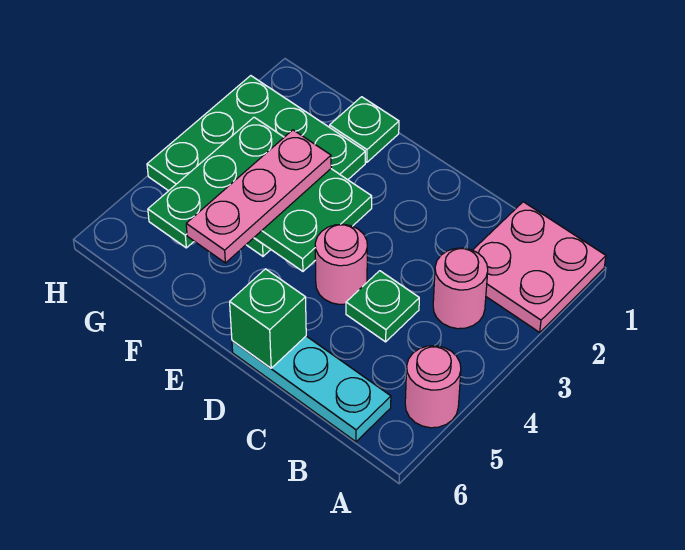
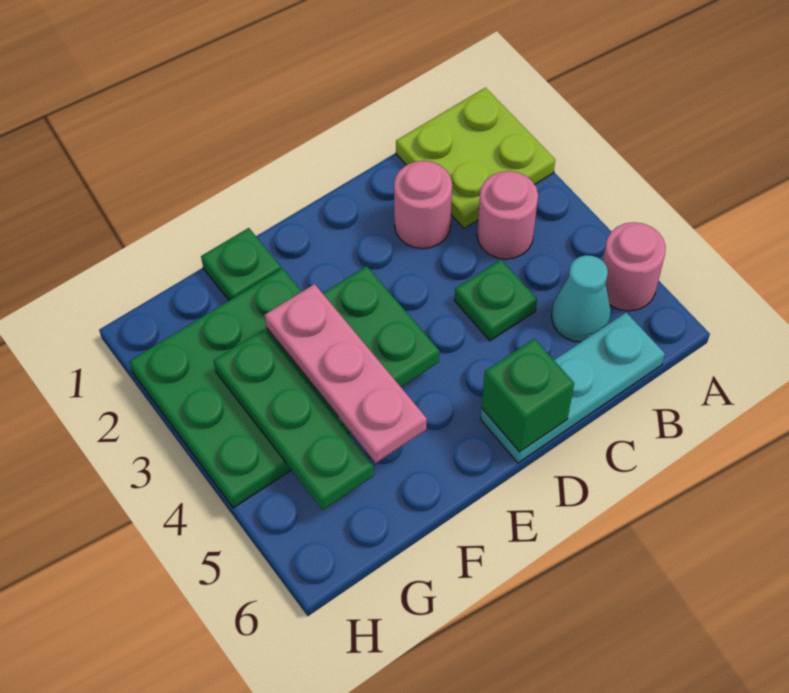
pink 2x2 plate [473,202,606,332] -> lime 2x2 plate [396,88,555,228]
none -> cyan 1x1 cone [552,255,611,342]
pink 1x1 round brick [315,224,367,304] -> pink 1x1 round brick moved to [394,161,452,249]

